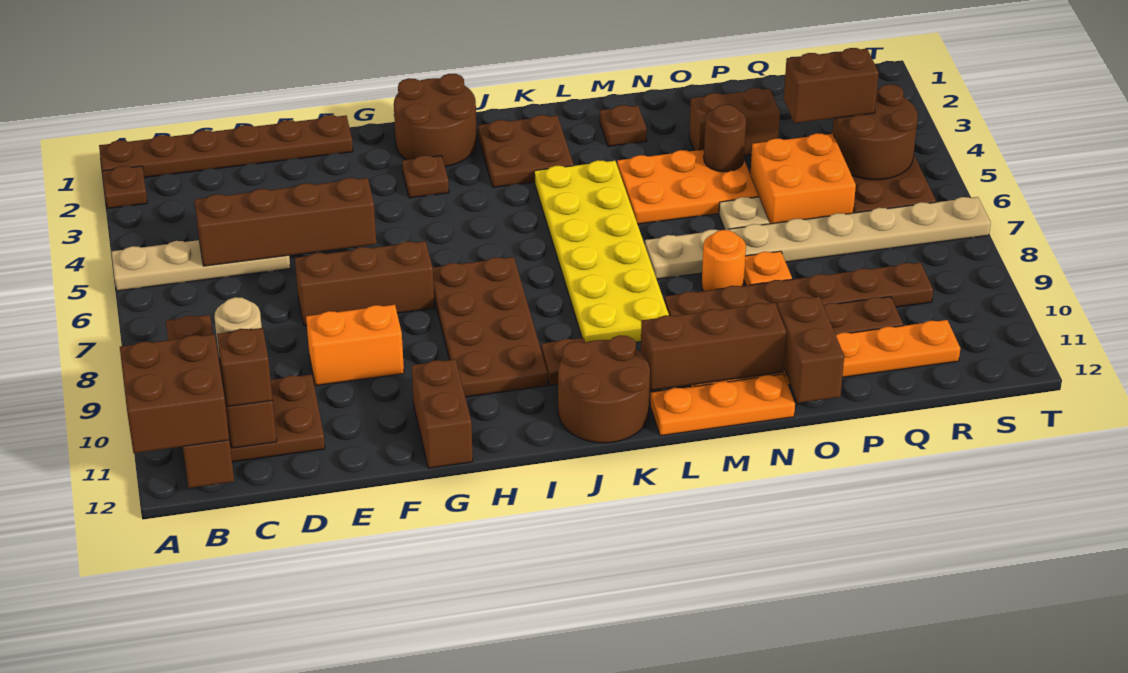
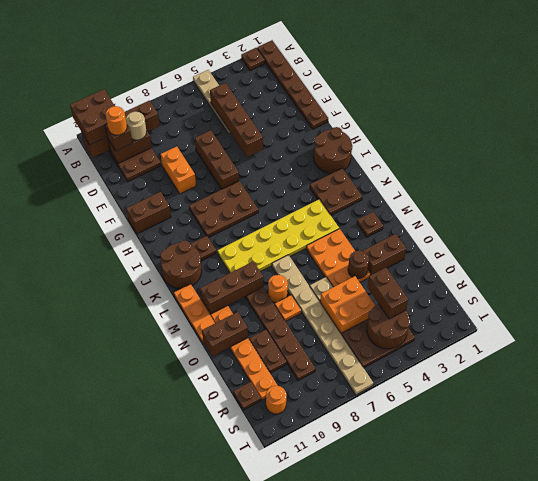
none -> orange 1x1 round brick [106,106,127,135]
brown 1x1 plate [402,155,449,198] -> brown 1x1 plate moved to [233,382,261,410]
brown 2x4 plate [433,257,548,397] -> brown 2x3 plate [189,181,258,238]
brown 1x3 brick [641,303,786,391] -> brown 1x3 brick turned to [200,261,263,314]
brown 1x2 brick [689,88,780,156] -> brown 1x2 brick turned to [363,234,406,275]
none -> orange 1x1 round brick [266,386,286,414]

